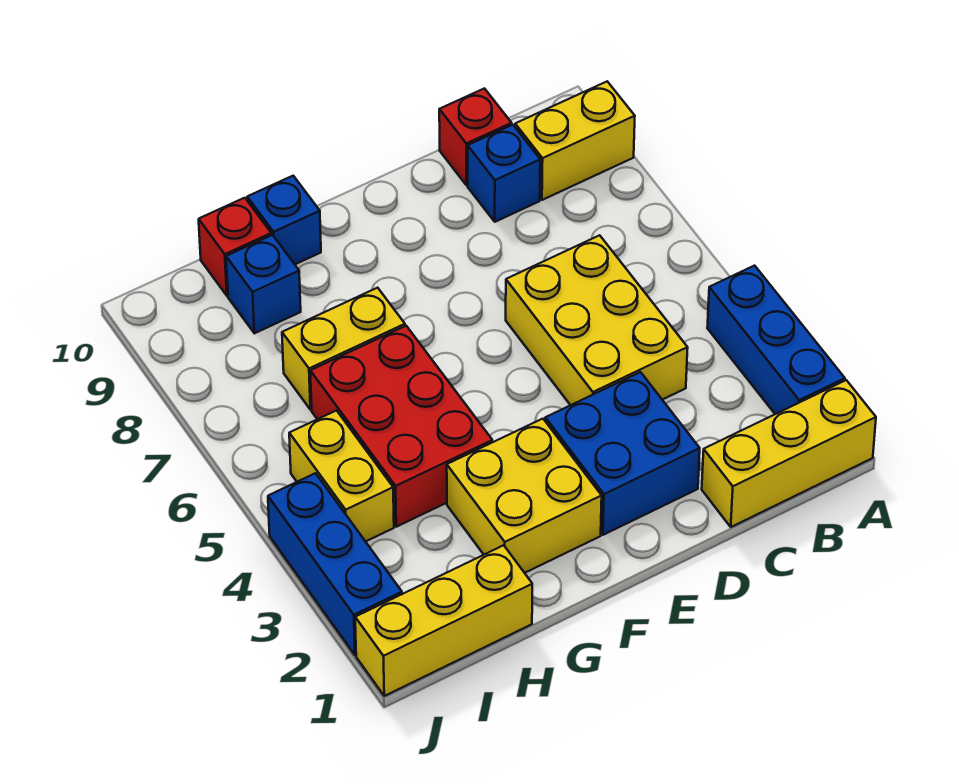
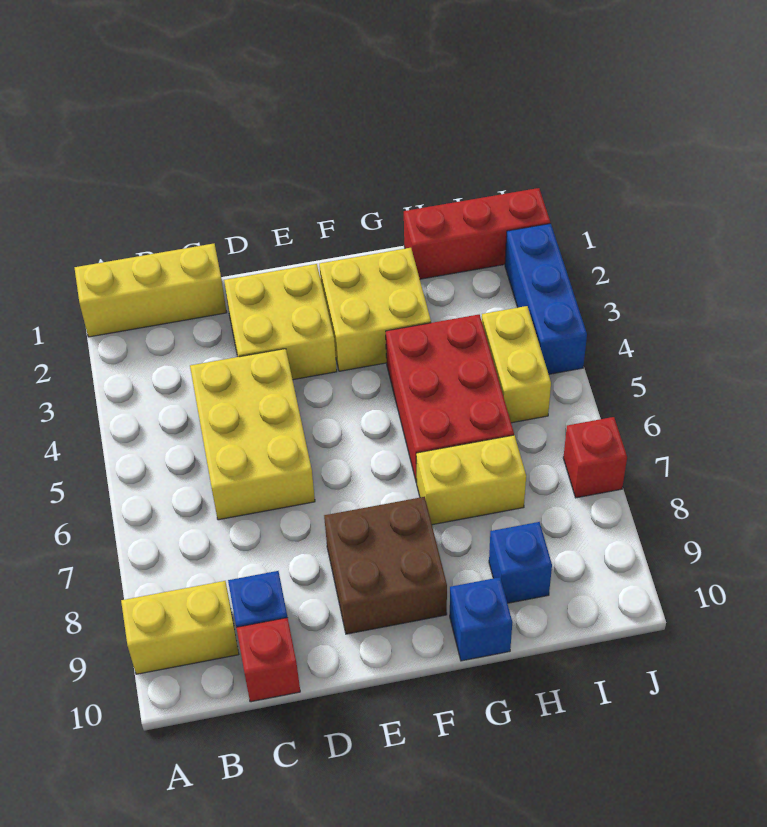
blue 1x3 brick [707,266,845,414] -> none
blue 2x2 brick [545,372,700,535] -> yellow 2x2 brick [224,264,337,380]
none -> brown 2x2 brick [324,497,447,634]
yellow 1x3 brick [355,545,532,696] -> red 1x3 brick [404,188,550,279]
red 1x1 brick [199,198,271,296] -> red 1x1 brick moved to [563,417,627,498]

